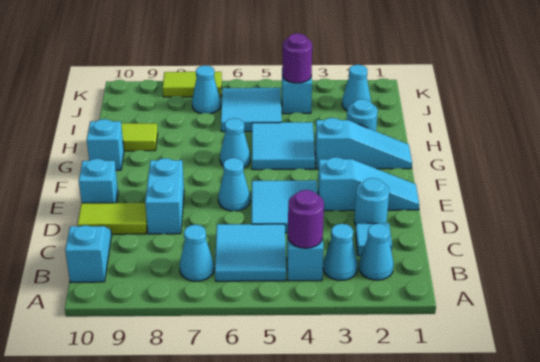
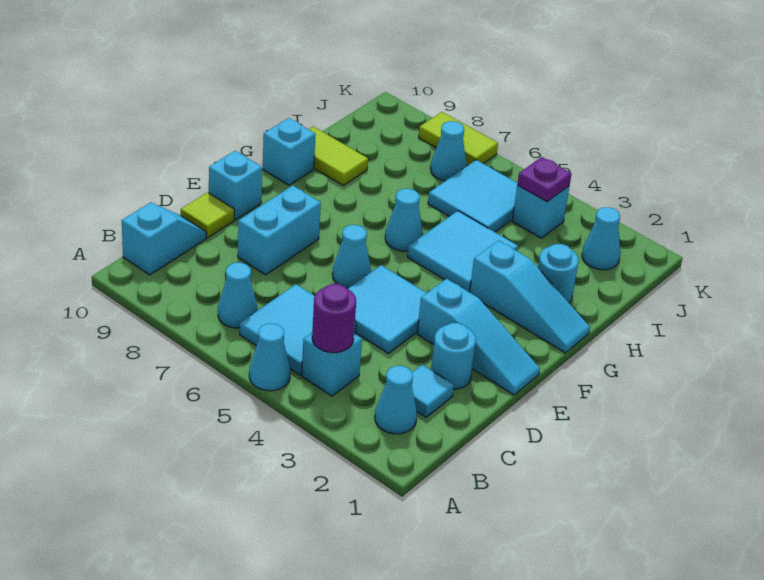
cyan 1x1 cone [323,224,358,280] -> cyan 1x1 cone moved to [249,324,290,391]
lime 1x2 tile [77,203,147,234] -> lime 1x1 tile [181,192,234,238]
purple 1x1 round brick [282,33,312,83] -> purple 1x1 plate [517,157,571,202]

